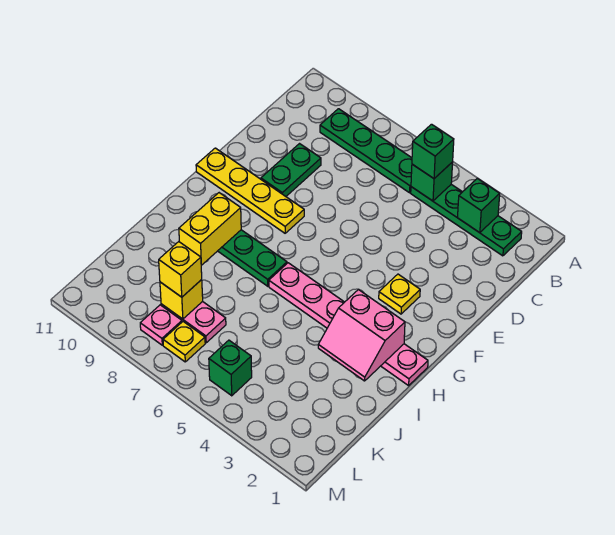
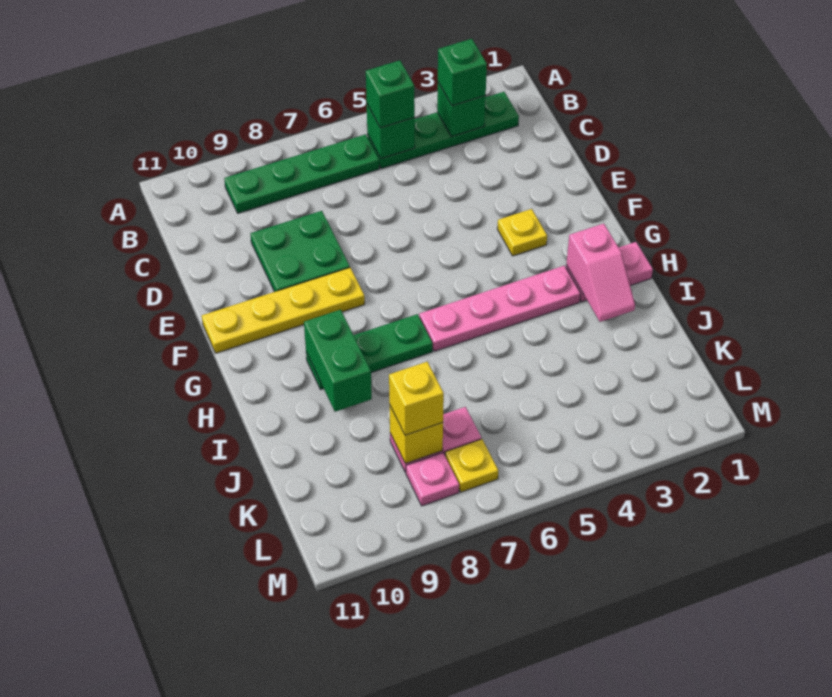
green 1x2 plate [261,144,321,196] -> green 2x2 plate [251,211,350,292]
pink 2x2 slope [318,289,405,381] -> pink 1x2 slope [566,224,635,322]
yellow 1x2 brick [179,193,241,265] -> green 1x2 brick [304,310,372,412]
green 1x1 brick [209,340,252,396] -> green 1x1 brick moved to [438,39,487,106]

